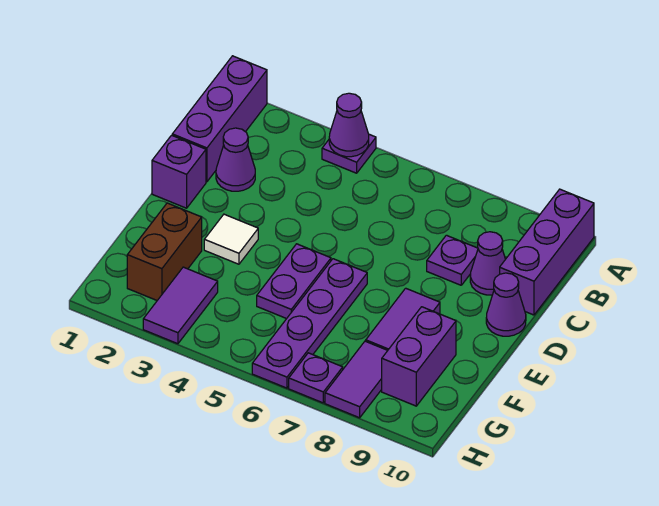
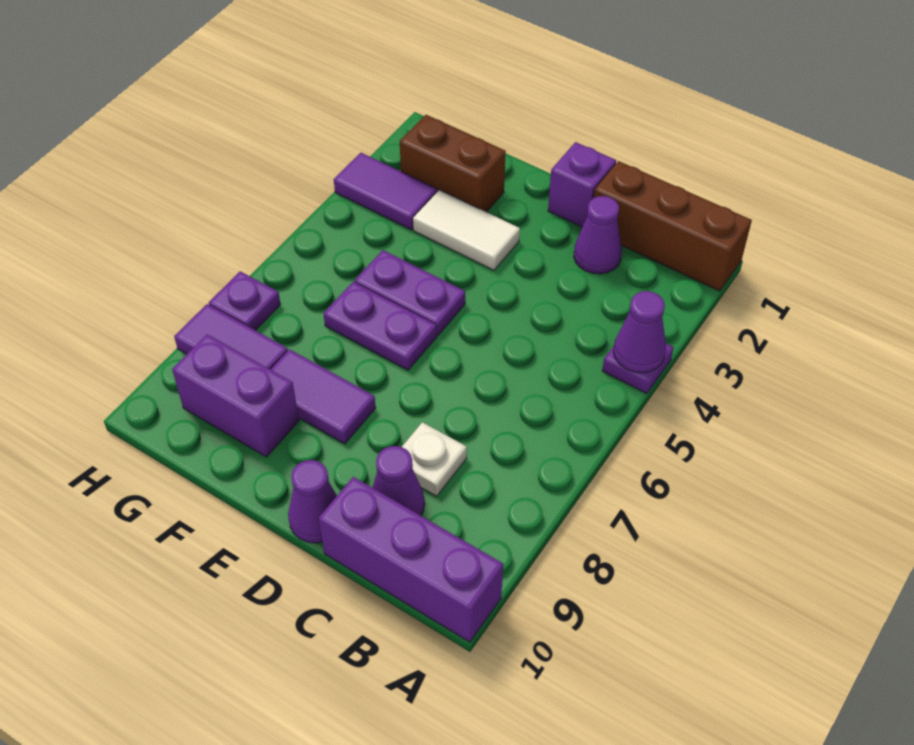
purple 1x3 brick [172,56,267,182] -> brown 1x3 brick [594,161,752,291]
purple 1x1 plate [427,235,478,285] -> white 1x1 plate [402,422,467,496]
white 1x1 tile [204,214,258,264] -> white 1x2 tile [413,190,520,270]
purple 1x4 plate [252,259,367,388] -> purple 1x2 plate [324,282,437,370]

